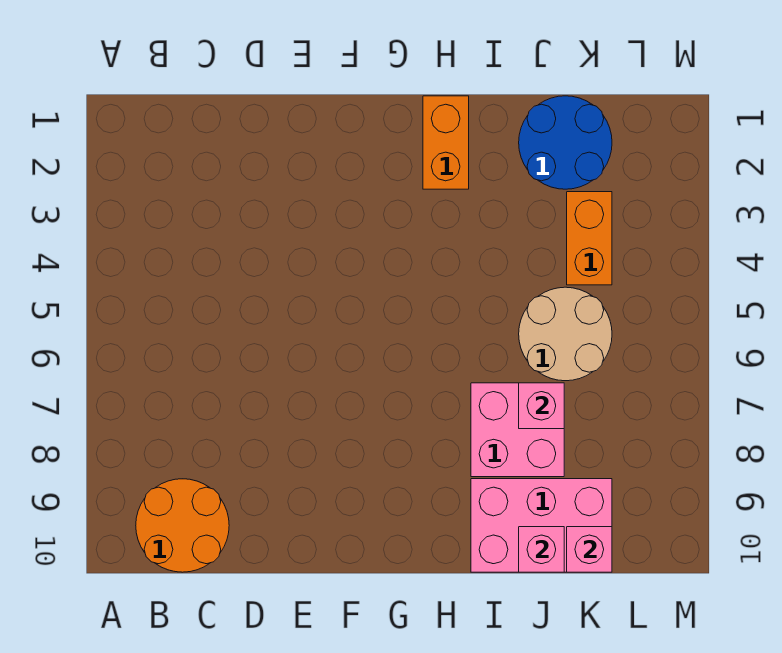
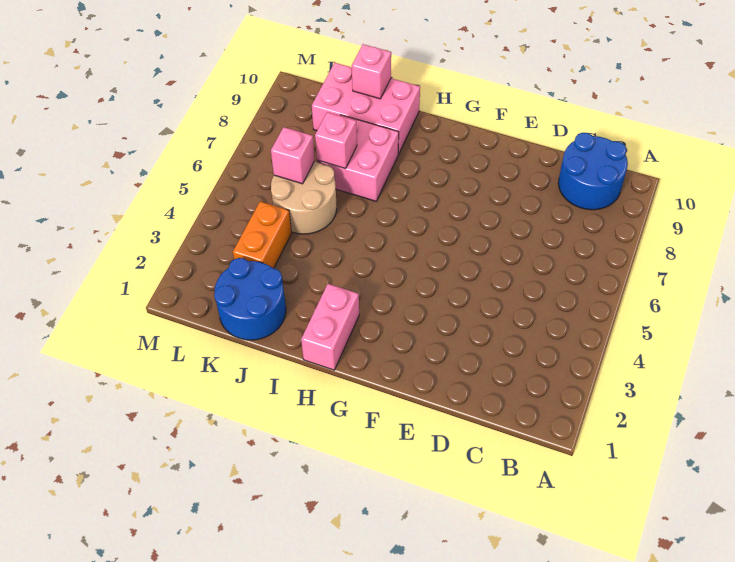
orange 2x2 round brick [136,479,229,572] -> blue 2x2 round brick [558,133,628,210]
orange 1x2 brick [423,96,469,189] -> pink 1x2 brick [301,284,359,370]
pink 1x1 brick [567,527,612,572] -> pink 1x1 brick moved to [271,127,315,184]

